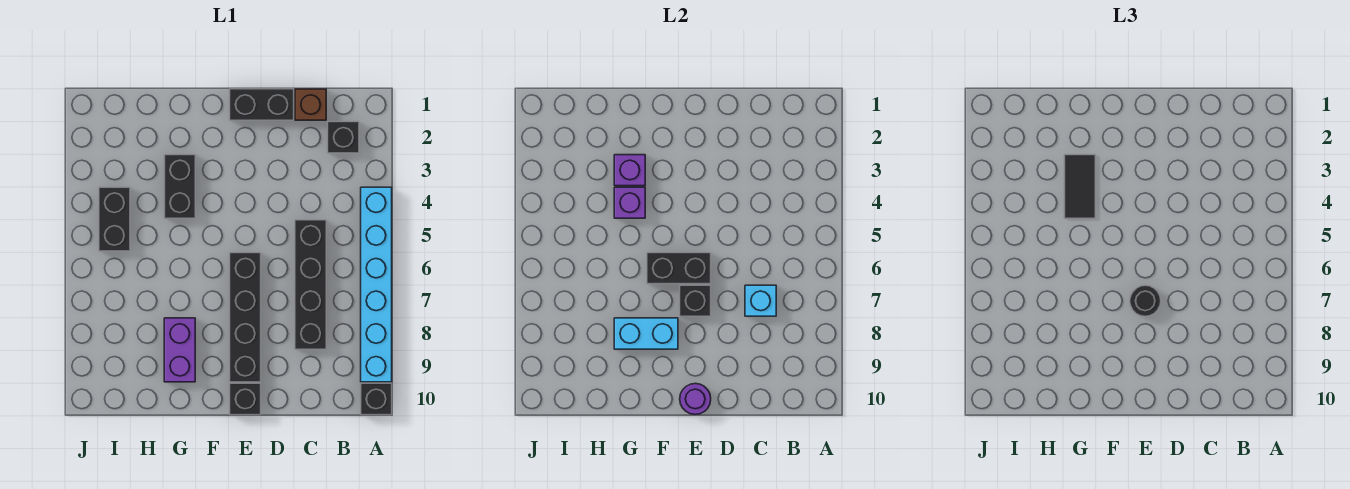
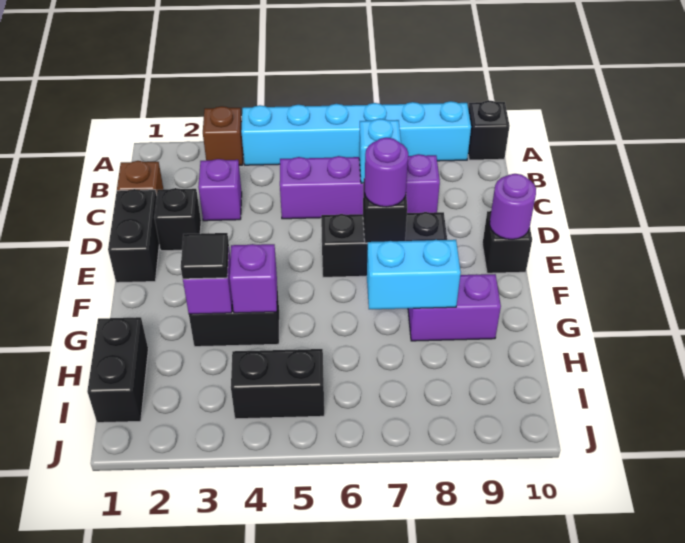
none -> brown 1x1 brick [203,106,243,165]
black 1x1 brick [328,122,359,153] -> black 1x1 brick moved to [154,188,201,251]
none -> purple 1x1 brick [198,159,242,221]
black 1x4 brick [295,220,326,349] -> purple 1x4 brick [280,154,440,219]
black 1x4 brick [230,253,261,382] -> black 1x3 brick [321,212,447,277]
black 1x2 brick [647,253,711,284] -> black 1x2 brick moved to [87,317,148,423]
black 1x1 round brick [1130,285,1161,316] -> purple 1x1 round brick [365,138,408,207]
cyan 1x2 brick [614,318,678,349] -> cyan 1x2 brick turned to [367,240,461,309]
black 1x2 tile [1064,155,1095,218] -> black 1x1 tile [181,233,229,279]

